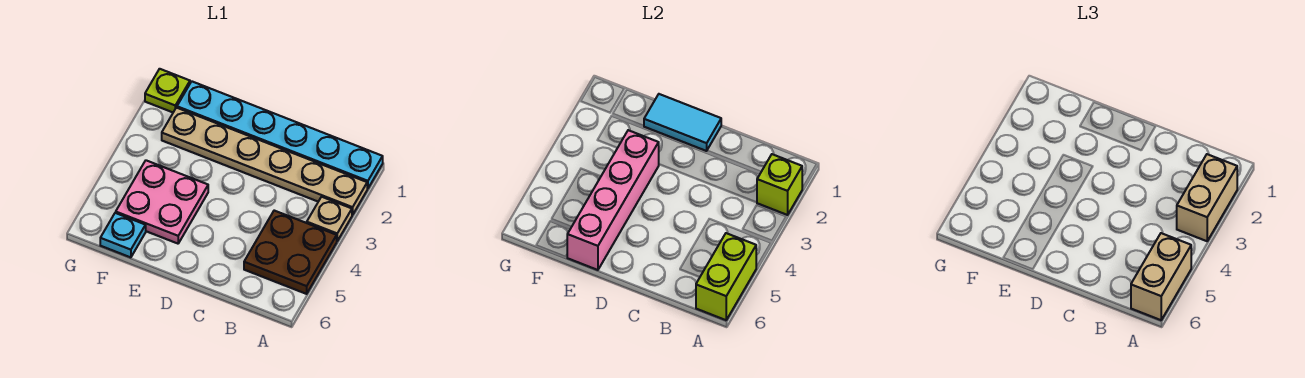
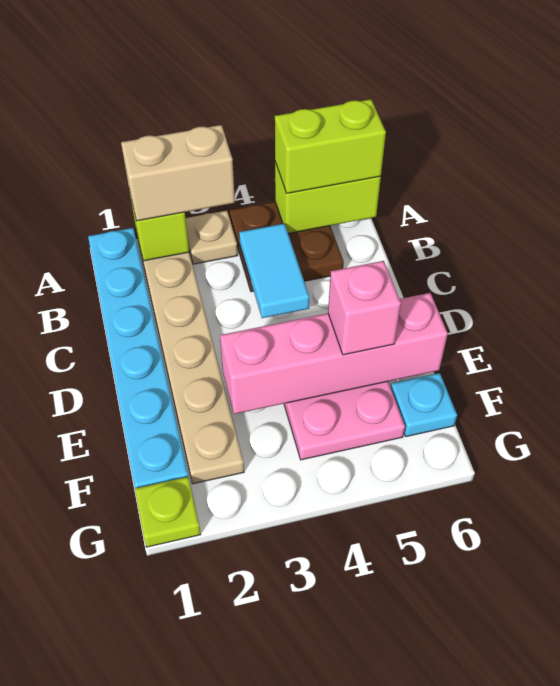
tan 1x2 brick [1131,233,1191,320] -> lime 1x2 brick [275,99,386,193]
cyan 1x2 tile [644,94,721,151] -> cyan 1x2 tile moved to [239,224,309,318]
none -> pink 1x1 brick [328,261,401,355]

